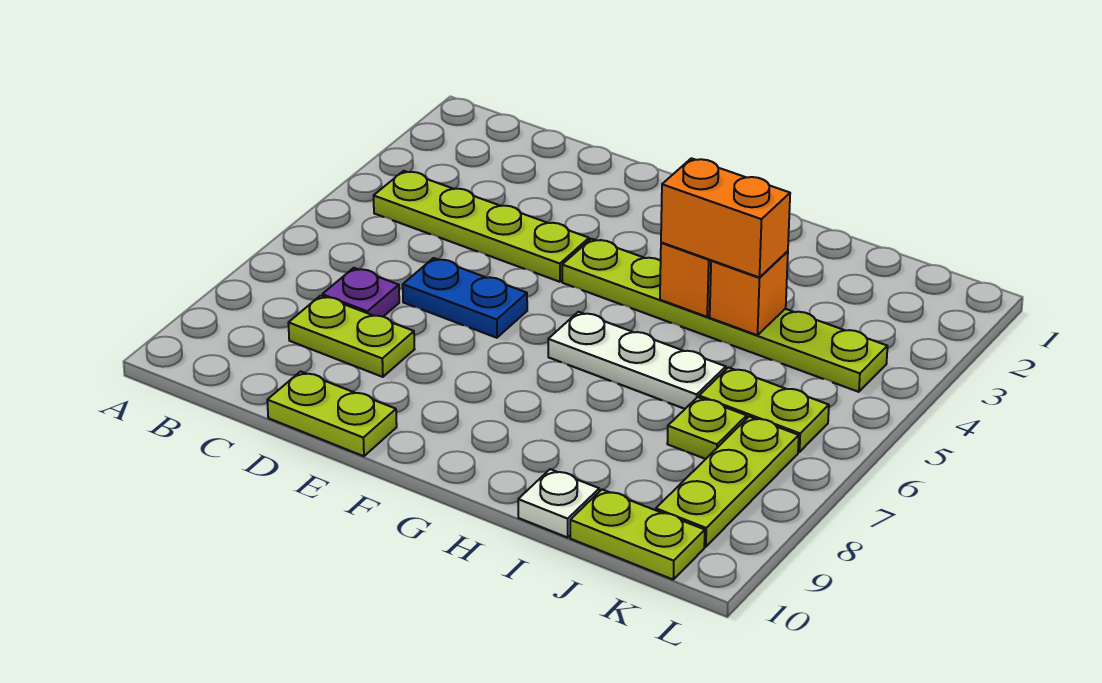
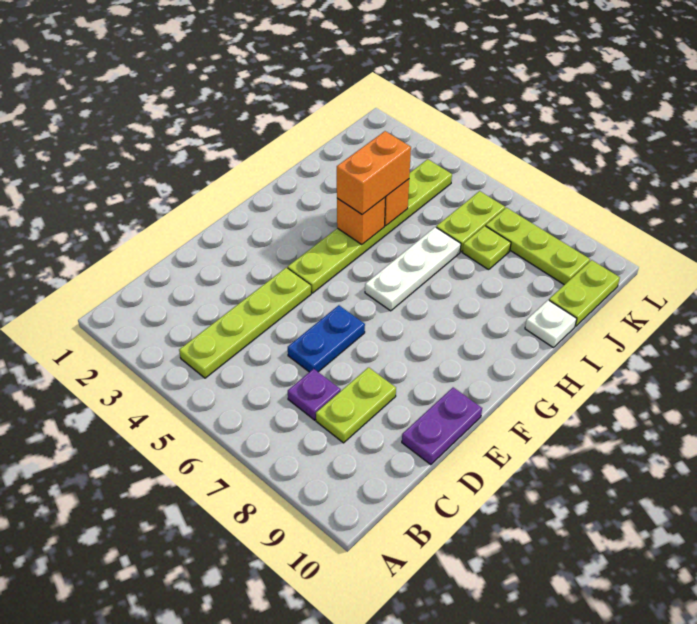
lime 1x2 plate [267,371,397,456] -> purple 1x2 plate [402,387,482,465]

